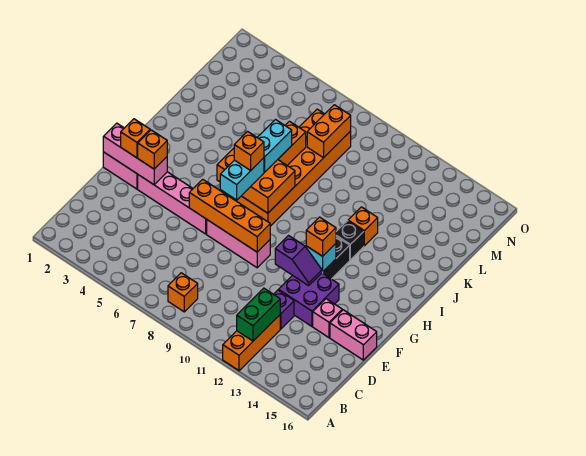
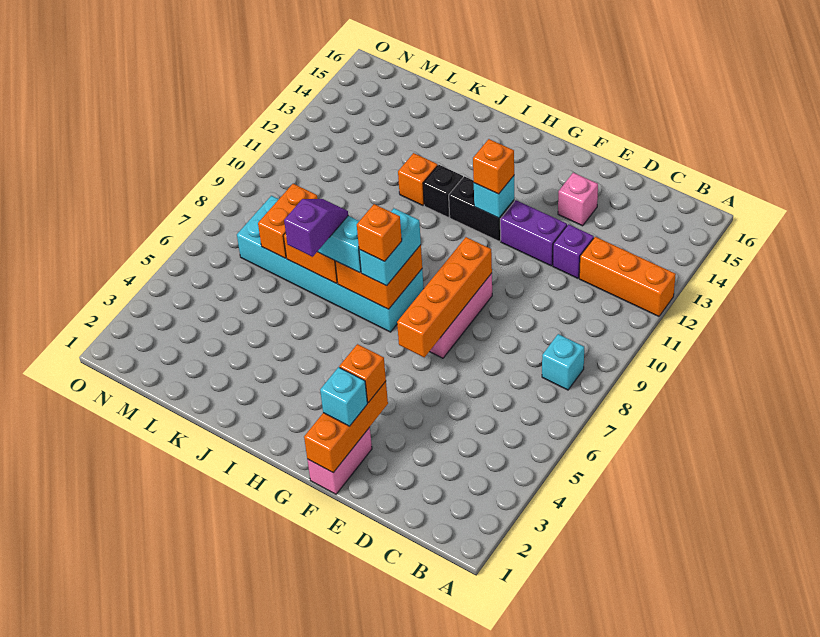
orange 1x1 brick [168,273,198,312] -> cyan 1x1 brick [542,334,584,390]
green 1x2 brick [237,288,280,341] -> none
purple 2x2 brick [279,273,339,326] -> purple 1x2 brick [500,200,567,266]
pink 1x2 brick [330,310,377,360] -> none
pink 1x3 brick [103,123,167,185] -> orange 1x3 brick [304,381,388,473]
orange 1x1 brick [121,119,150,158] -> cyan 1x1 brick [320,367,367,426]
pink 1x4 brick [138,172,207,234] -> none
purple 1x2 slope [275,236,322,286] -> purple 1x2 slope moved to [284,199,348,257]
cyan 1x2 brick [220,158,264,200] -> cyan 1x2 brick turned to [359,208,421,286]
orange 2x3 brick [217,148,295,213] -> orange 2x2 brick [335,245,422,309]
orange 2x6 brick [234,109,351,226] -> cyan 2x6 brick [237,196,424,332]
orange 1x2 brick [307,105,351,158] -> orange 1x2 brick turned to [258,184,317,258]

